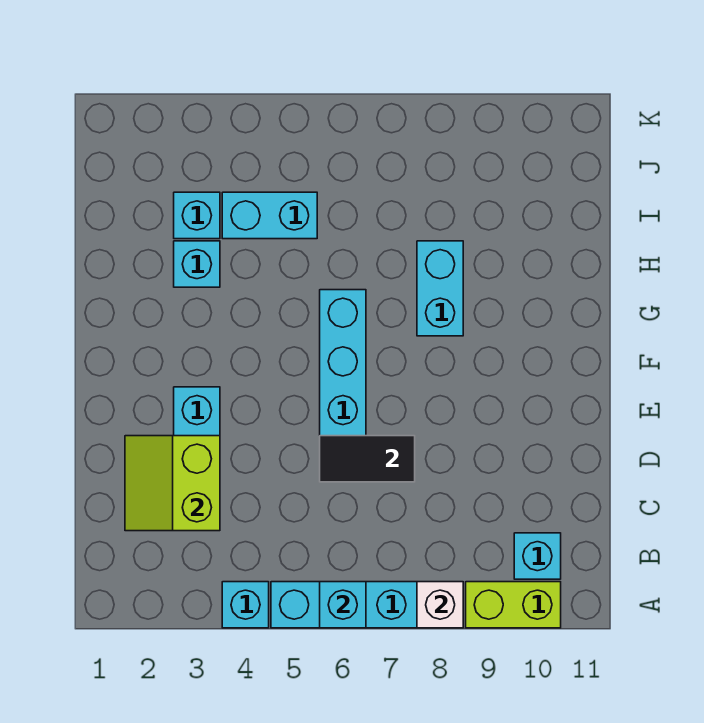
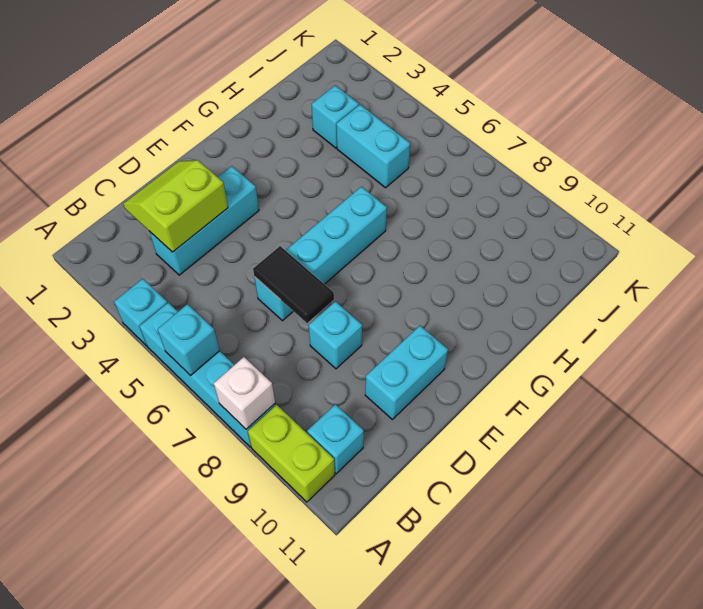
cyan 1x2 brick [417,241,463,336] -> cyan 1x2 brick moved to [365,326,448,419]
cyan 1x1 brick [174,241,220,287] -> cyan 1x1 brick moved to [309,301,362,369]

